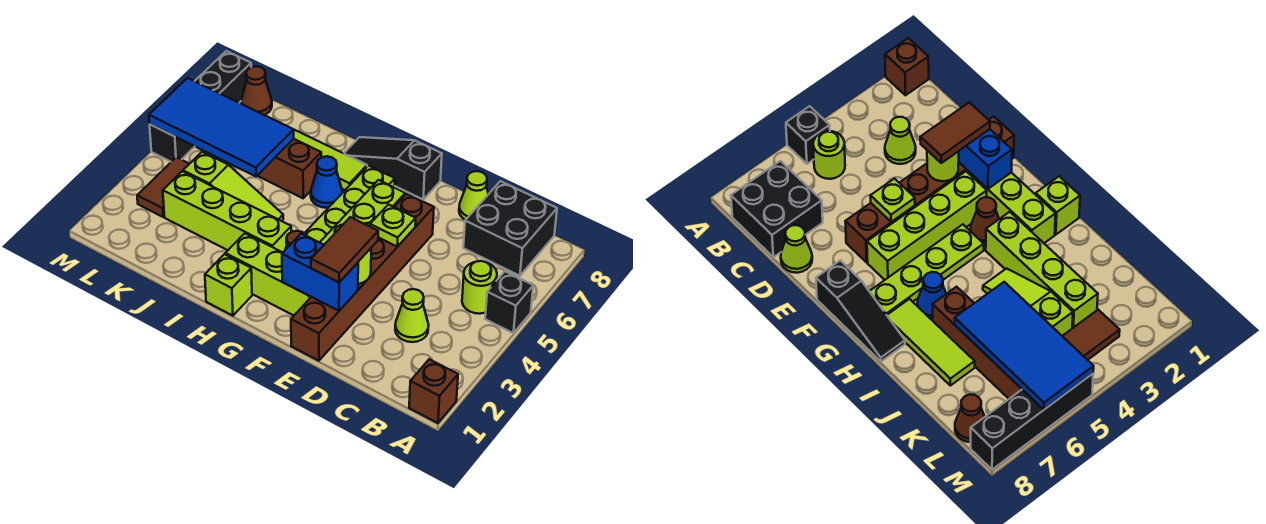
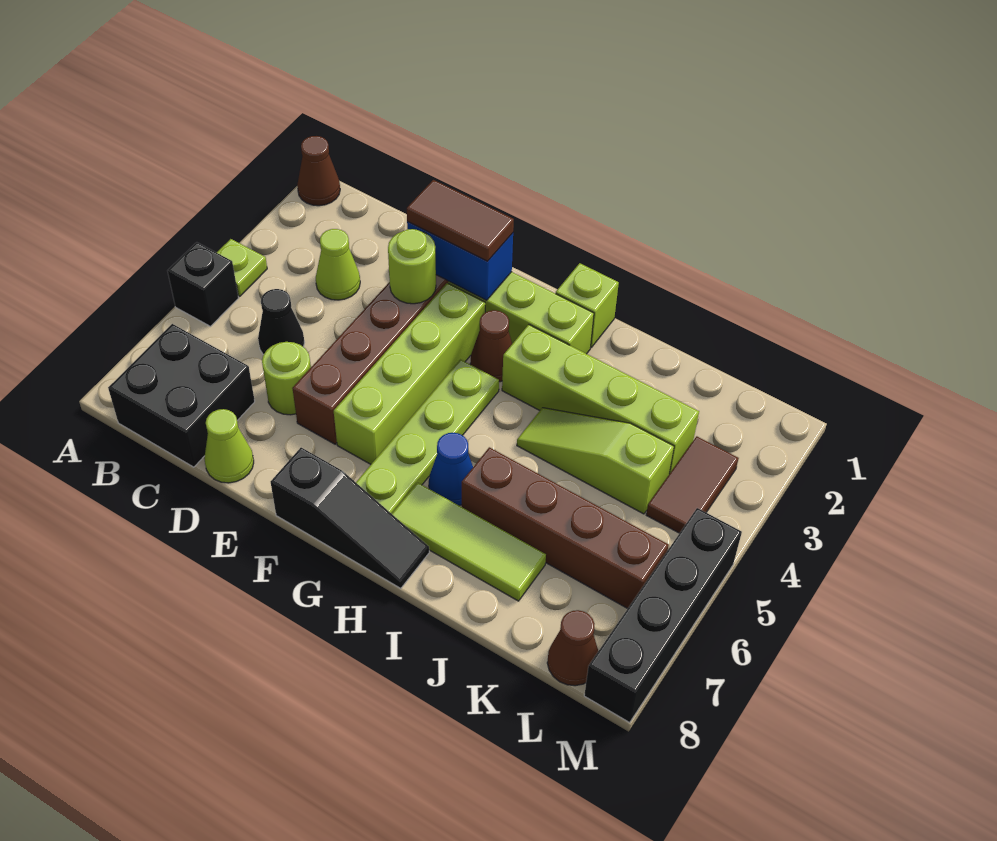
brown 1x1 brick [409,359,458,423] -> brown 1x1 cone [297,136,340,206]
lime 1x1 round brick [462,261,497,314] -> lime 1x1 round brick moved to [262,342,311,415]
none -> black 1x1 cone [258,289,304,355]
brown 1x2 tile [311,217,378,282] -> brown 1x2 tile turned to [407,180,514,261]
lime 1x1 plate [370,204,416,247] -> lime 1x1 plate moved to [217,239,267,296]
blue 2x4 tile [149,78,294,176] -> none

